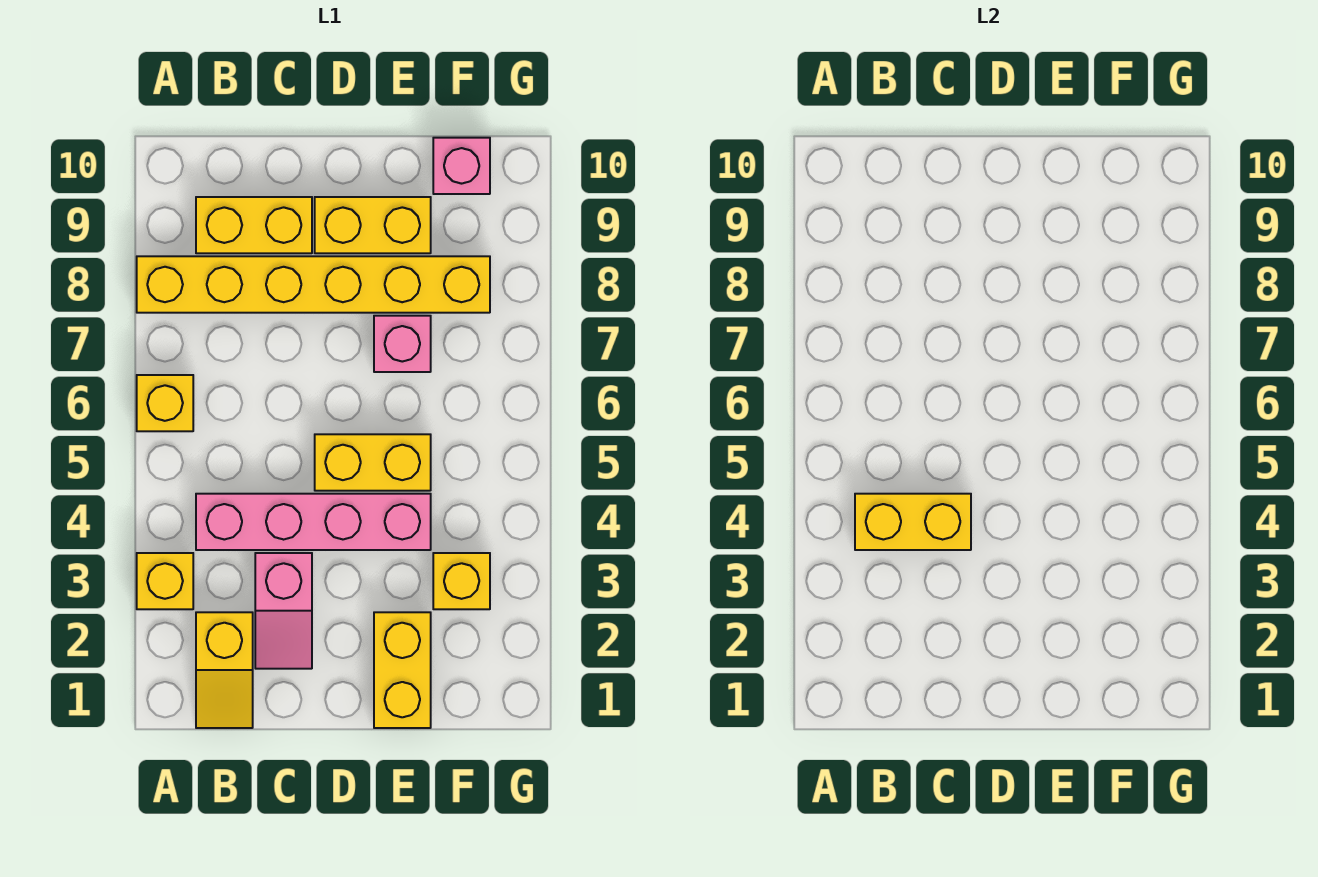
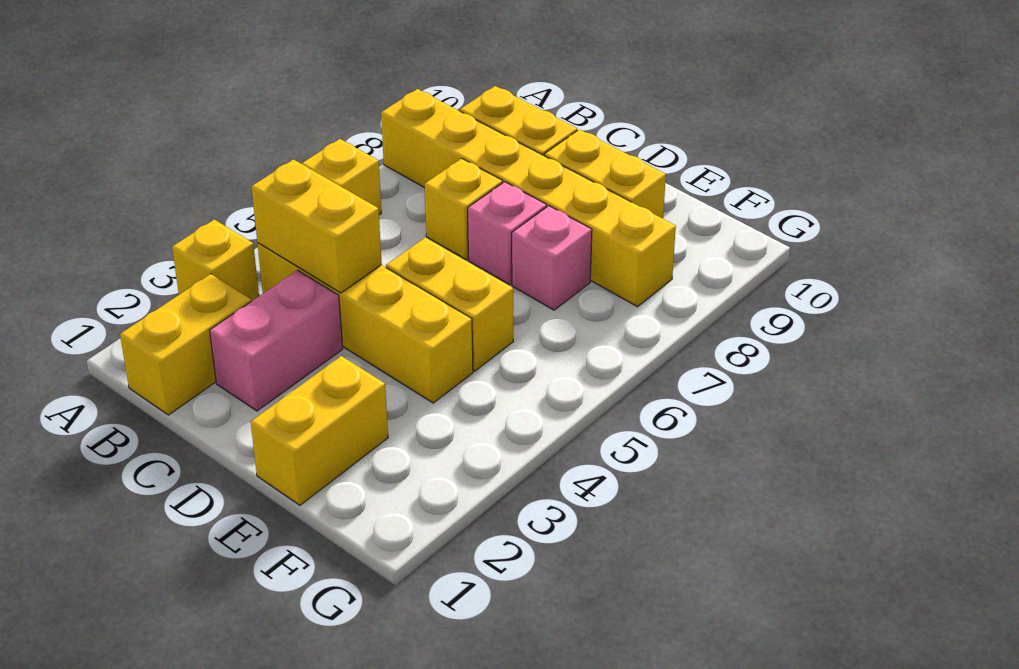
yellow 1x2 slope [196,612,253,728] -> yellow 1x2 brick [120,274,251,415]
pink 1x4 brick [196,494,431,550] -> yellow 1x4 brick [257,243,473,403]
pink 1x2 slope [255,553,312,669] -> pink 1x2 brick [210,270,343,411]
yellow 1x1 brick [433,553,490,609] -> yellow 1x1 brick moved to [424,158,503,260]
pink 1x1 brick [433,138,490,194] -> pink 1x1 brick moved to [468,182,547,285]

